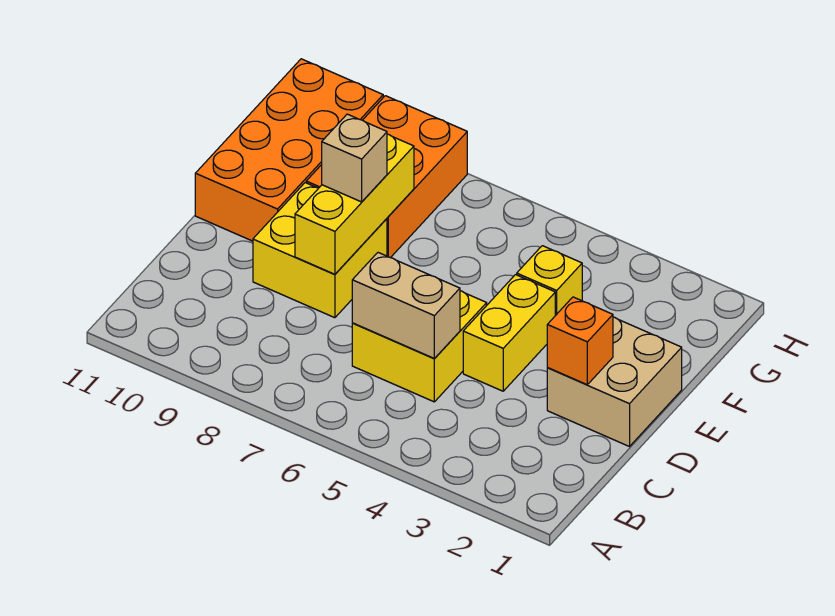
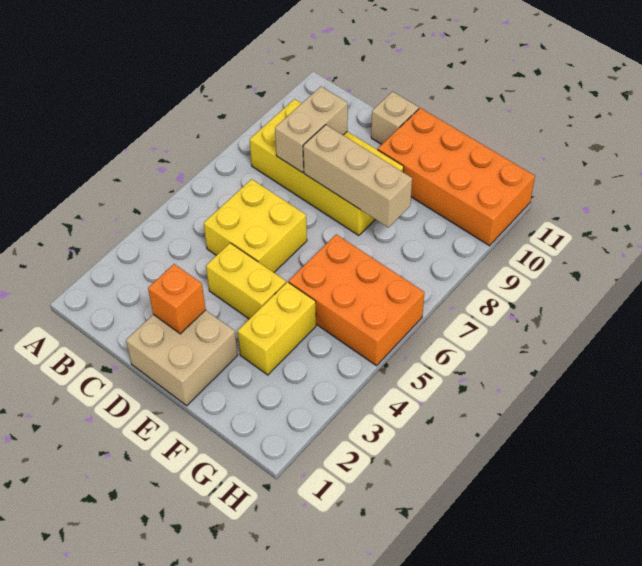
tan 1x2 brick [352,253,460,359] -> tan 1x2 brick moved to [275,87,348,173]
yellow 2x2 brick [253,183,387,318] -> yellow 2x4 brick [250,99,404,236]
yellow 1x3 brick [295,134,414,274] -> tan 1x3 brick [303,125,412,227]
tan 1x1 brick [322,114,387,202] -> tan 1x1 brick moved to [371,92,419,144]
yellow 1x1 brick [517,246,582,316] -> yellow 1x2 brick [238,282,316,375]
orange 2x3 brick [306,96,467,258] -> orange 2x3 brick moved to [289,234,424,366]

